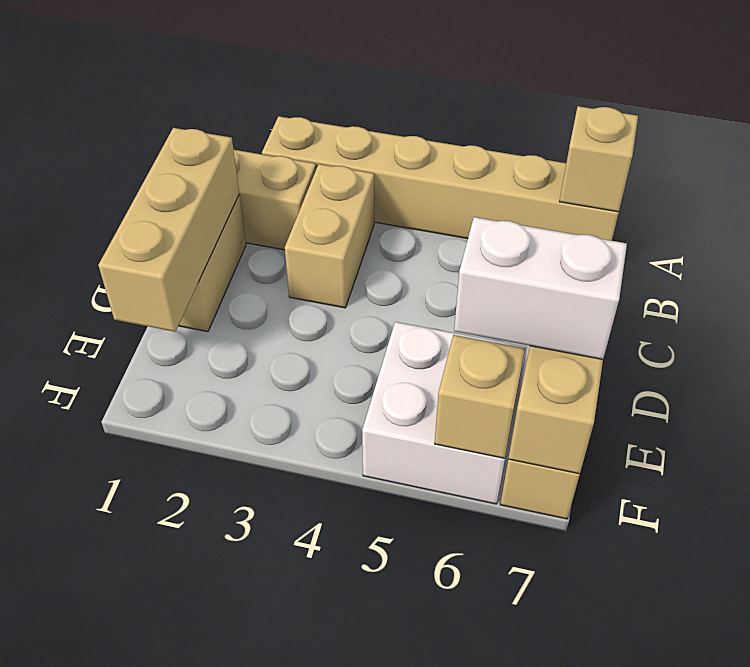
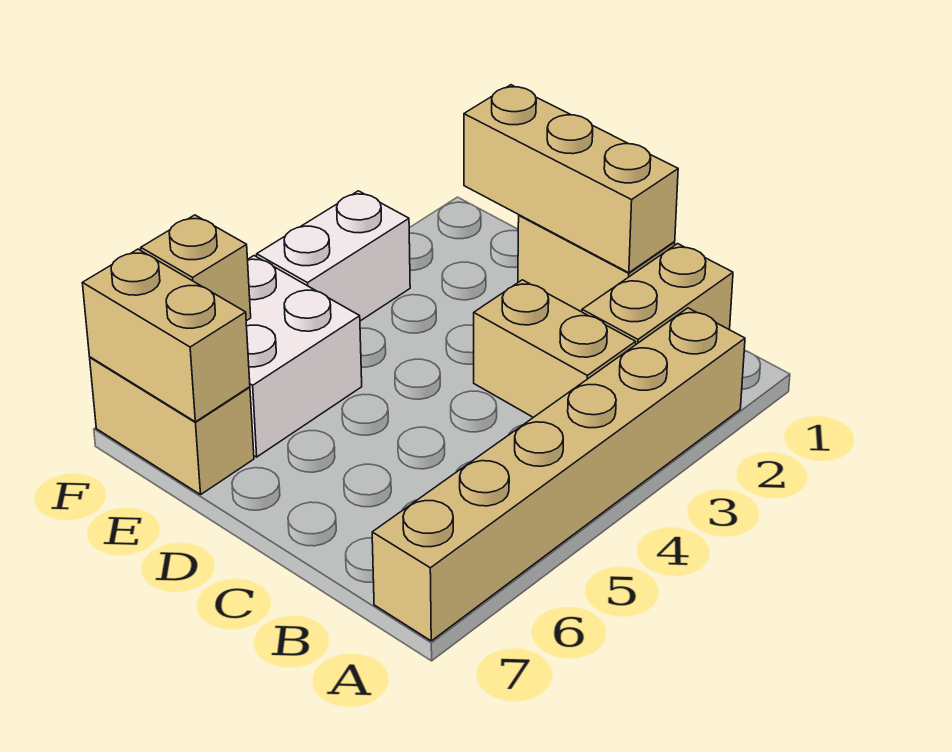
tan 1x1 brick [559,106,638,212] -> none
white 1x2 brick [454,217,627,359] -> white 1x2 brick moved to [257,191,410,321]

